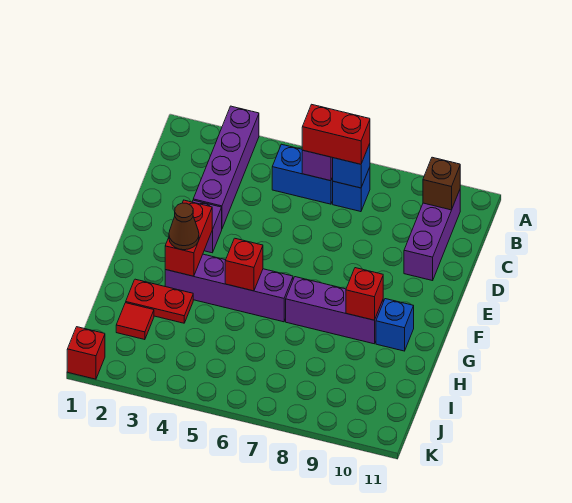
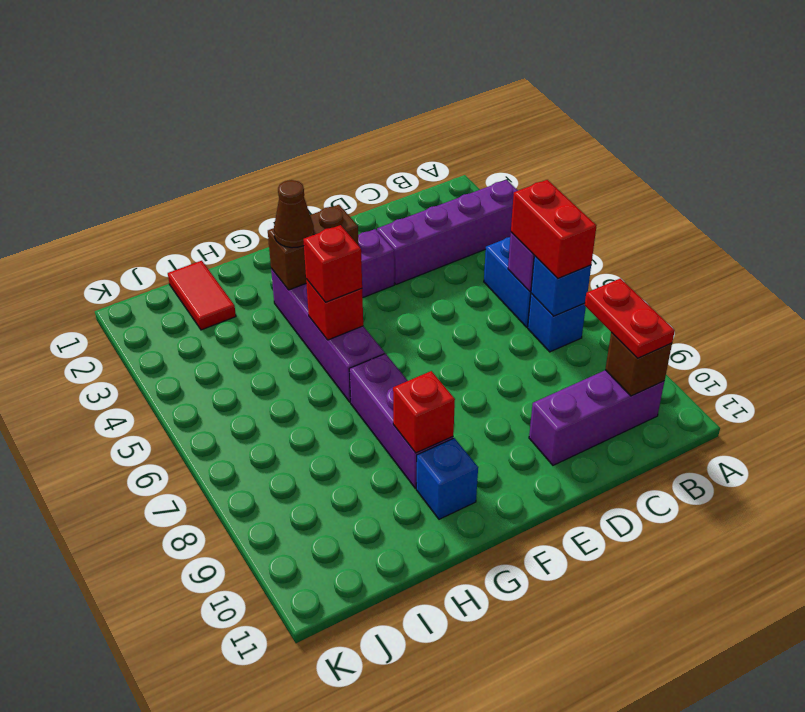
red 1x2 brick [165,200,212,276] -> brown 1x2 brick [268,205,359,290]
red 1x2 plate [126,279,193,323] -> red 1x2 plate moved to [585,278,675,358]
red 1x1 tile [116,303,154,340] -> red 1x2 tile [168,261,236,330]
red 1x1 brick [67,327,105,379] -> red 1x1 brick moved to [303,225,362,302]

